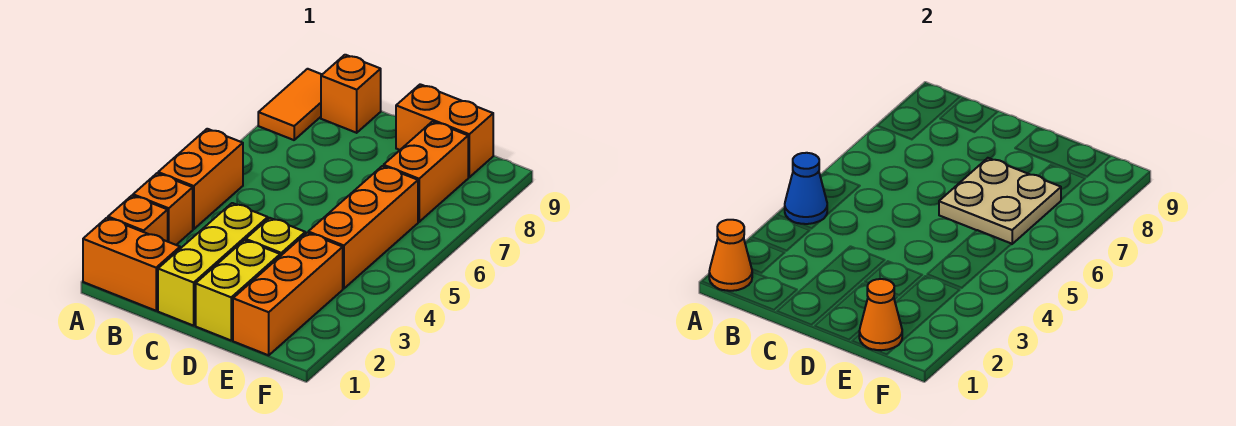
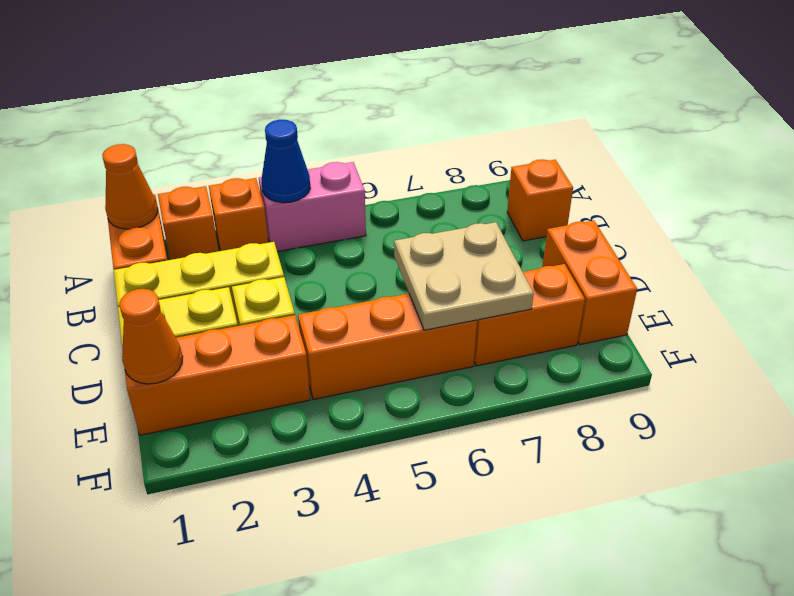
orange 1x2 brick [158,129,243,229] -> pink 1x2 brick [259,162,366,252]
orange 1x2 tile [258,69,322,140] -> none

